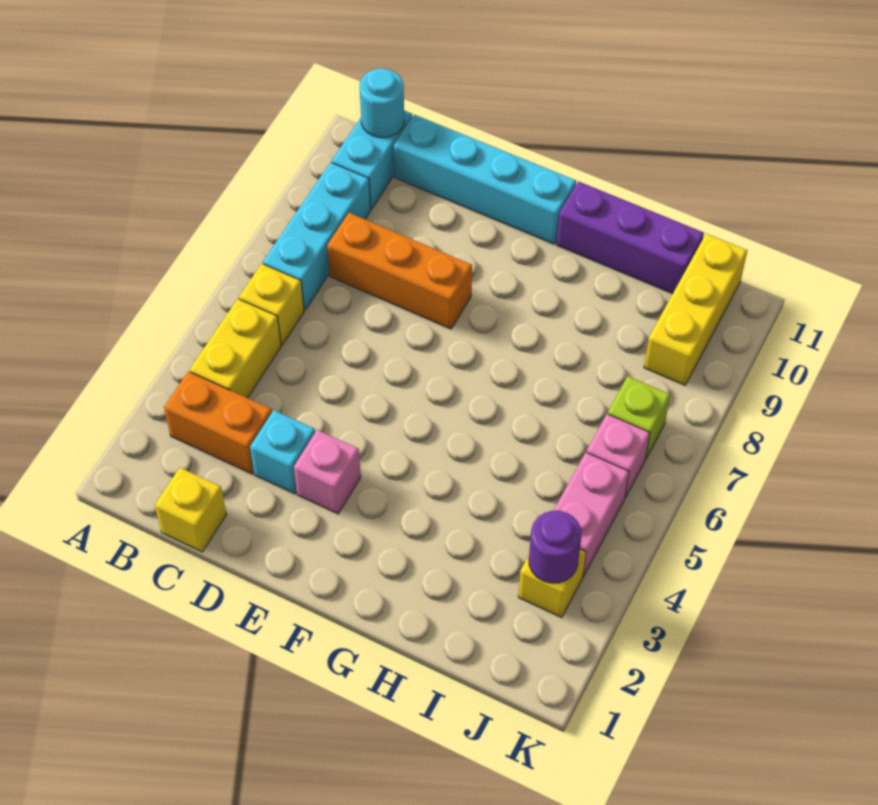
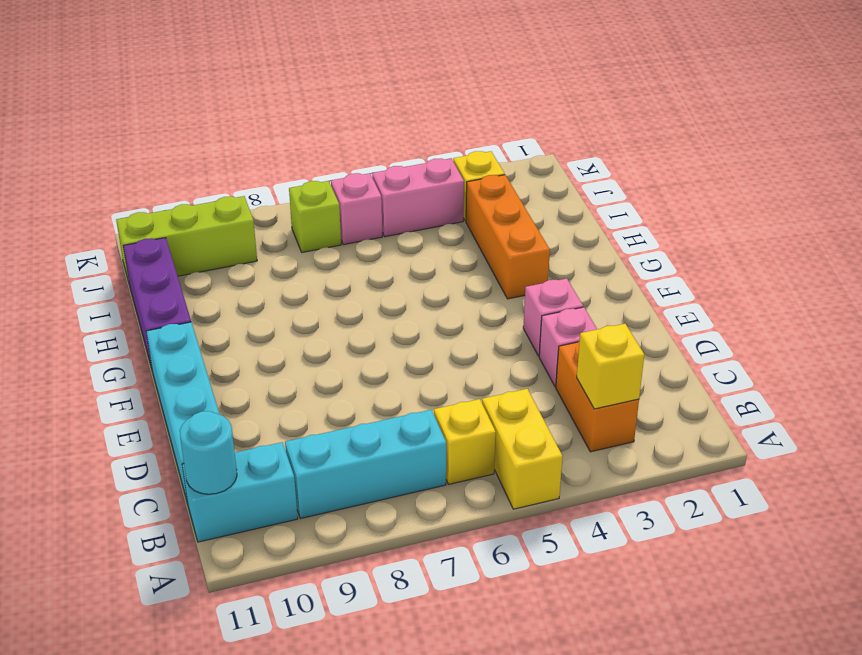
yellow 1x2 brick [190,299,281,398] -> yellow 1x2 brick turned to [482,389,563,509]
yellow 1x1 brick [155,468,226,552] -> yellow 1x1 brick moved to [577,324,644,409]
orange 1x3 brick [327,213,472,329] -> orange 1x3 brick moved to [466,175,550,299]
cyan 1x1 brick [250,410,315,494] -> pink 1x1 brick [539,307,597,387]
purple 1x1 round brick [529,511,582,583] -> none
yellow 1x3 brick [644,233,747,385] -> lime 1x3 brick [116,196,257,282]

